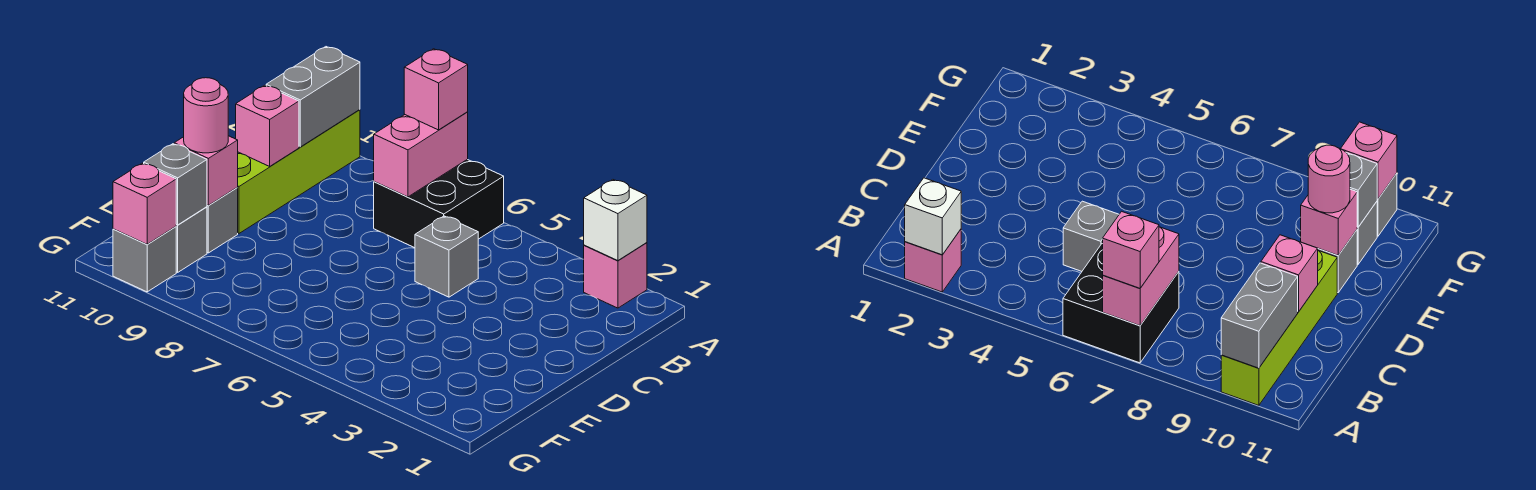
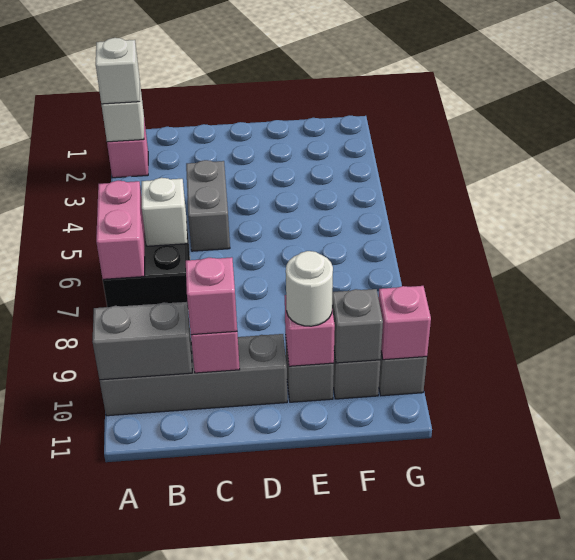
none -> white 1x1 brick [96,38,140,104]
pink 1x2 brick [374,112,468,197] -> pink 1x2 brick turned to [96,181,145,279]
pink 1x1 brick [404,49,468,130] -> pink 1x1 brick moved to [186,257,237,335]
lime 1x4 brick [237,110,360,233] -> grey 1x4 brick [100,334,287,416]
none -> white 1x1 brick [142,178,187,246]
grey 1x1 brick [415,216,478,297] -> grey 1x2 brick [186,160,230,251]
pink 1x1 round brick [184,78,228,153] -> white 1x1 round brick [286,251,333,326]

